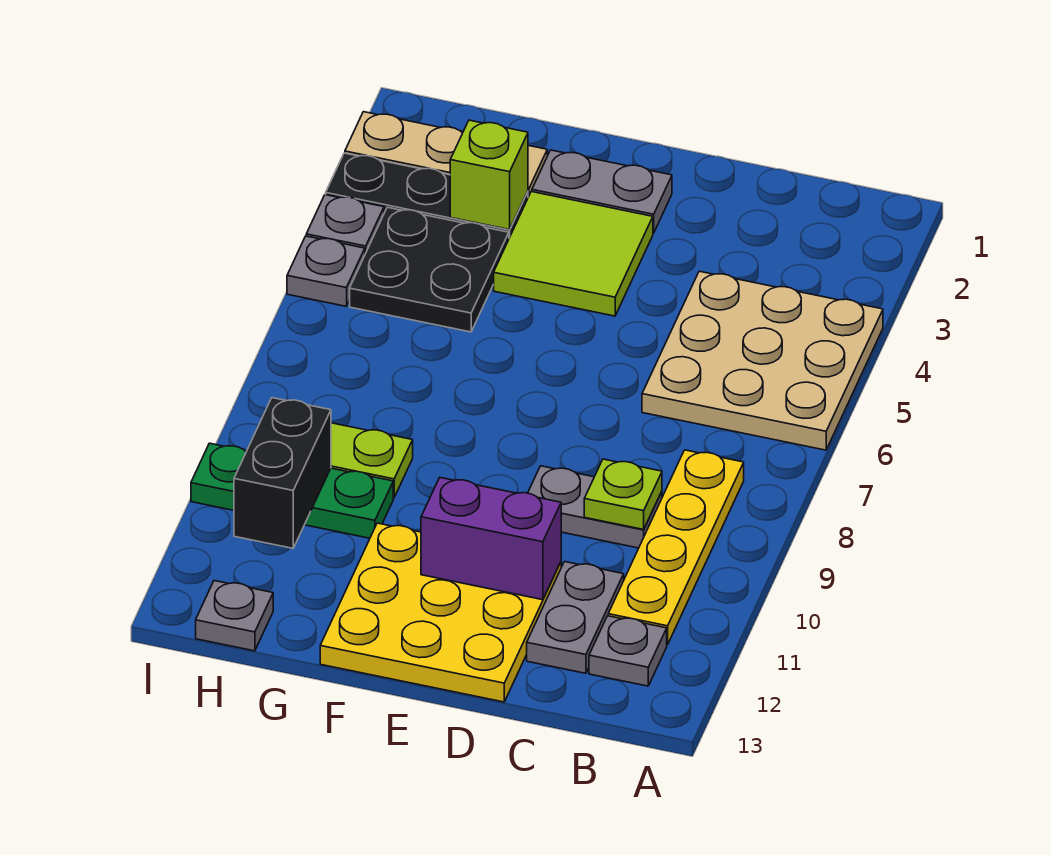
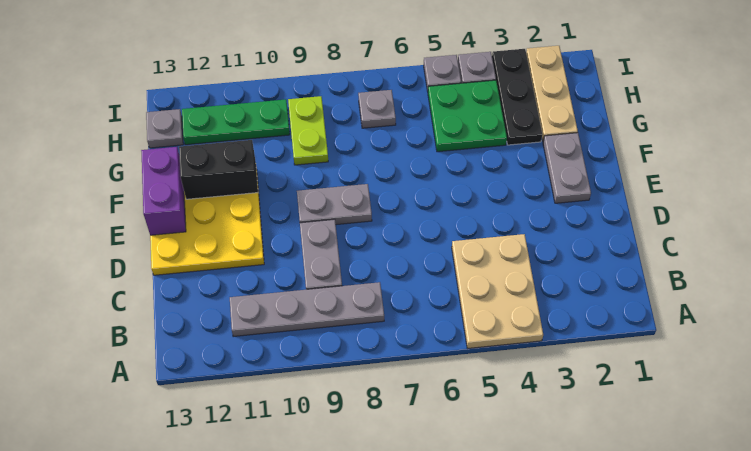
tan 3x3 plate [642,271,883,450] -> tan 2x3 plate [452,234,543,348]
yellow 1x4 plate [608,450,744,645] -> grey 1x4 plate [230,282,384,337]
grey 1x1 plate [589,616,667,686] -> grey 1x1 plate moved to [358,90,396,128]
lime 1x1 plate [584,459,662,529] -> none
grey 1x2 plate [527,562,624,673] -> grey 1x2 plate moved to [297,184,372,225]
purple 1x2 brick [421,478,561,600] -> purple 1x2 brick moved to [141,147,186,235]
lime 2x2 tile [494,192,653,316] -> none
lime 1x1 brick [450,120,528,230] -> none
black 2x2 plate [350,207,509,332] -> green 2x2 plate [428,80,507,152]
green 1x3 plate [191,443,393,538] -> green 1x3 plate turned to [182,99,290,145]
black 1x2 brick [234,398,331,548] -> black 1x2 brick moved to [179,140,258,199]

